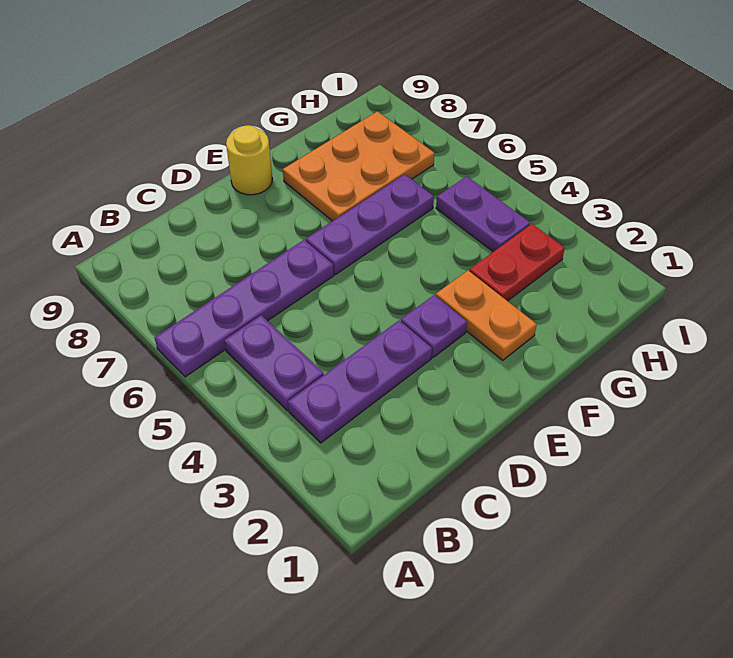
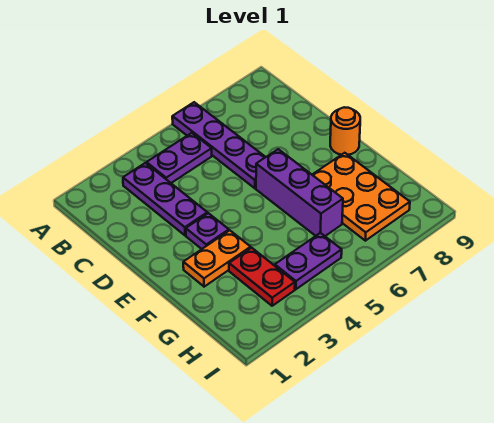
purple 1x3 plate [306,174,434,275] -> purple 1x3 brick [256,149,343,236]
yellow 1x1 round brick [226,126,272,195] -> orange 1x1 round brick [330,107,360,155]

